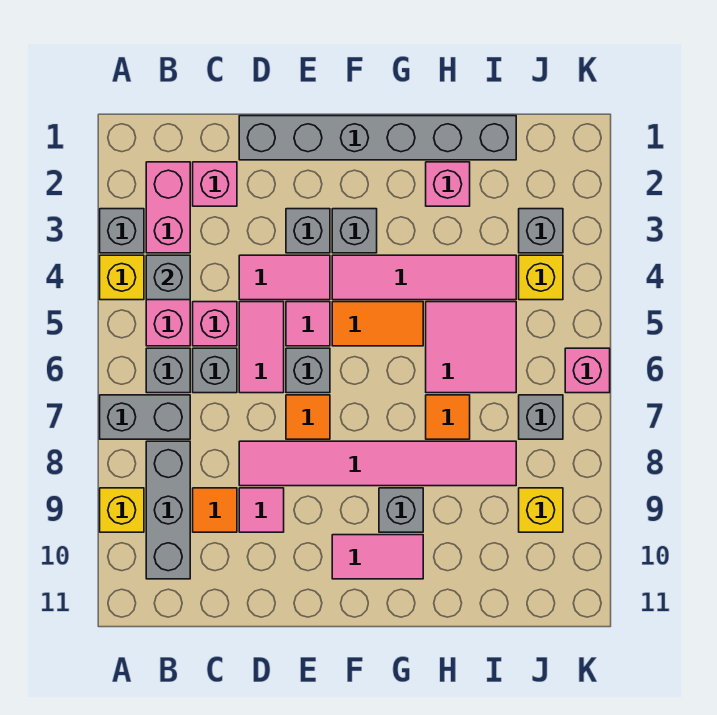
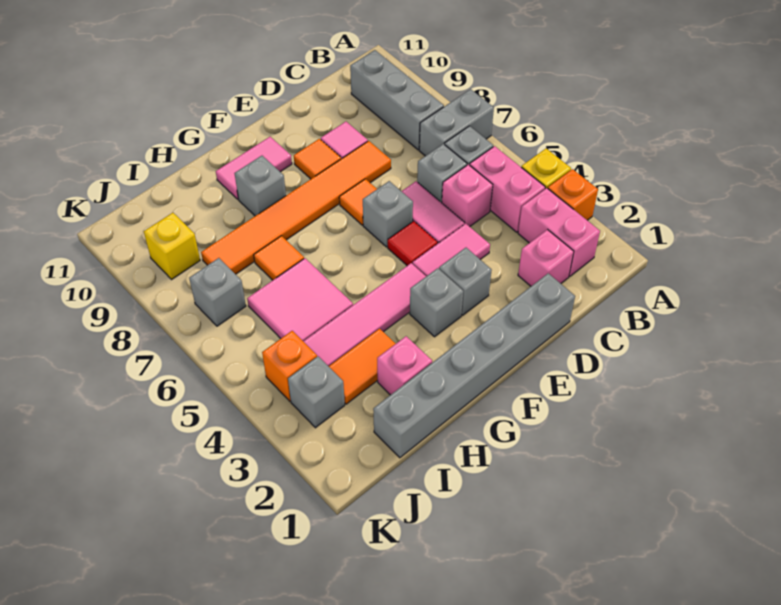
grey 1x1 brick [100,209,144,253] -> orange 1x1 brick [548,169,598,220]
yellow 1x1 brick [100,488,144,532] -> none
grey 1x1 brick [146,255,190,300] -> none
orange 1x1 tile [193,488,237,532] -> orange 1x1 tile moved to [294,139,341,179]
pink 1x6 tile [239,441,516,486] -> orange 1x6 tile [201,141,391,274]
pink 1x1 tile [286,302,330,346] -> red 1x1 tile [388,221,438,266]
orange 1x2 tile [332,302,423,346] -> orange 1x2 tile moved to [329,329,396,404]
yellow 1x1 brick [519,255,563,300] -> orange 1x1 brick [262,331,317,401]
pink 1x1 brick [565,348,610,393] -> none

